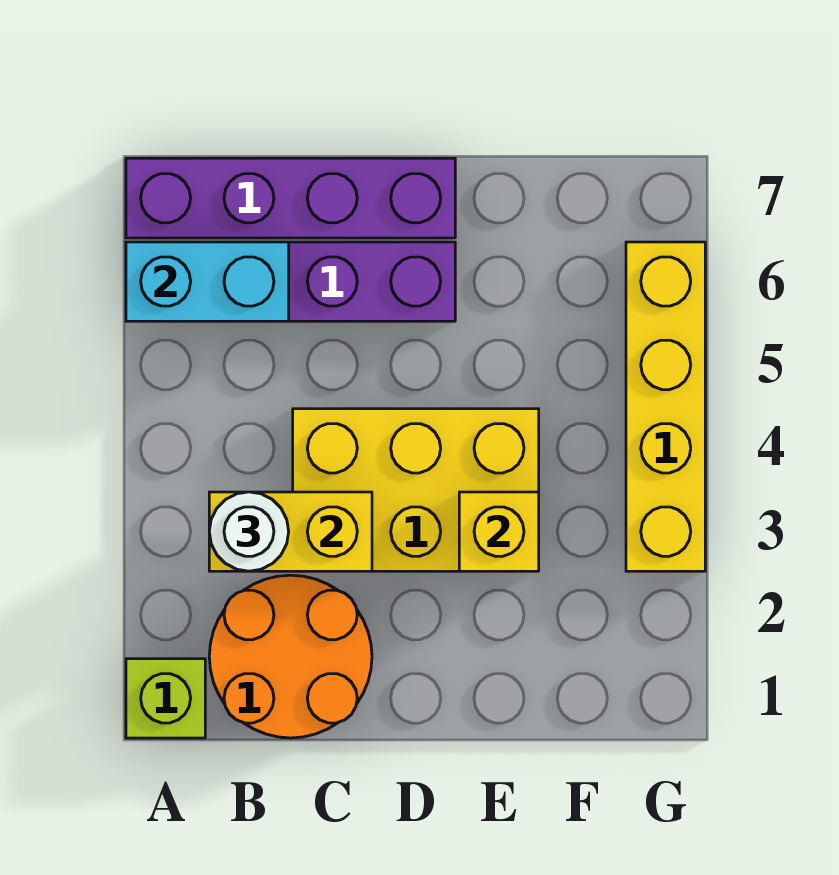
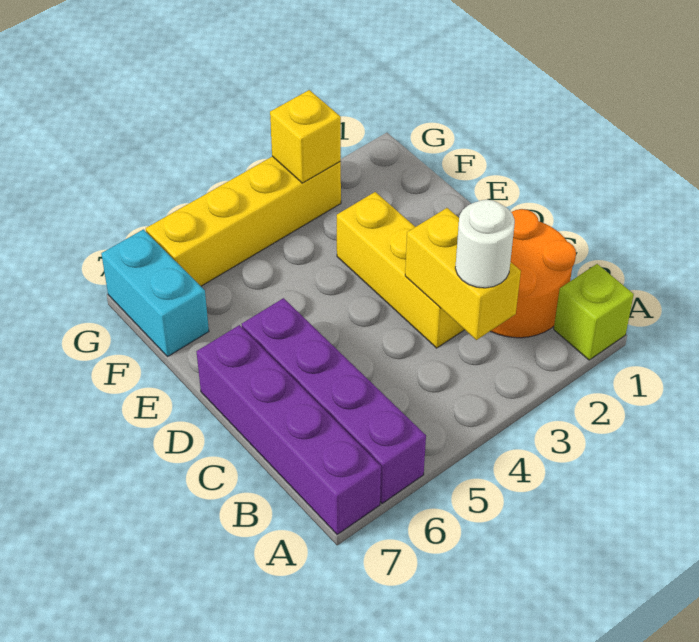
cyan 1x2 brick [126,242,289,321] -> cyan 1x2 brick moved to [101,229,209,357]
yellow 2x3 brick [293,409,539,571] -> yellow 1x3 brick [337,192,464,348]
yellow 1x1 brick [459,492,539,571] -> yellow 1x1 brick moved to [270,90,341,183]

